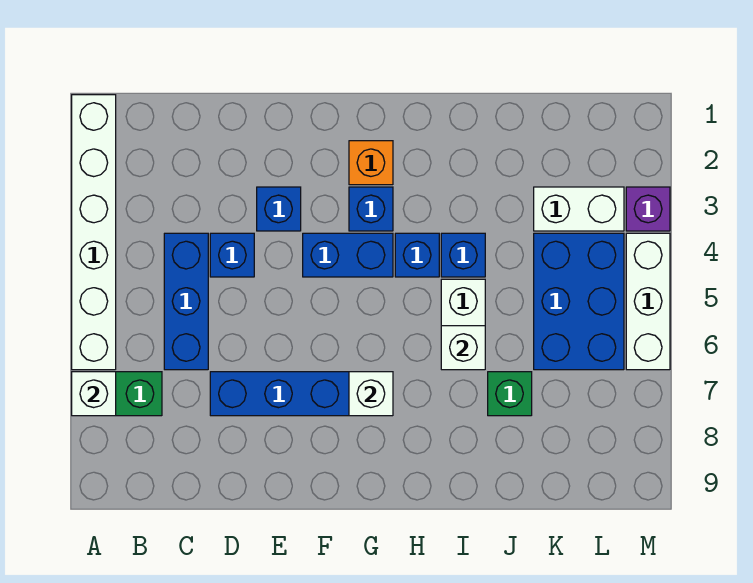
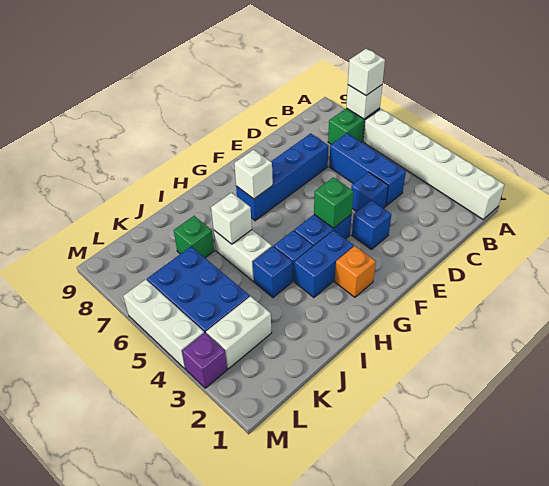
none -> white 1x1 brick [348,49,385,95]
none -> green 1x1 brick [314,177,354,228]
blue 1x1 brick [349,187,393,231] -> blue 1x2 brick [294,230,354,297]

